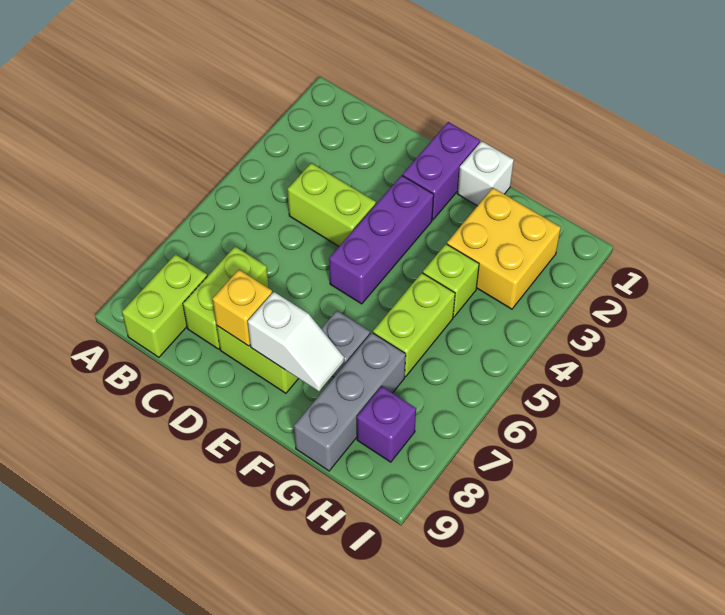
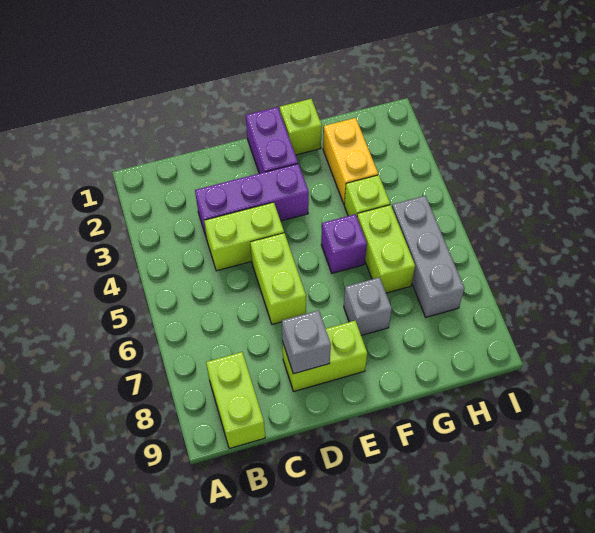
lime 1x2 brick [183,247,269,349] -> lime 1x2 brick moved to [250,233,306,324]
yellow 1x1 brick [213,270,272,346] -> grey 1x1 brick [282,310,331,374]
purple 1x3 brick [329,175,434,304] -> purple 1x3 brick turned to [195,164,309,239]
white 1x2 slope [248,292,344,391] -> none
white 1x1 brick [457,141,514,206] -> lime 1x1 brick [280,99,322,155]
yellow 2x2 brick [447,188,561,309] -> yellow 1x2 brick [323,118,378,204]
grey 1x3 brick [294,333,406,471] -> grey 1x3 brick moved to [392,196,464,317]
purple 1x1 brick [357,387,416,462] -> purple 1x1 brick moved to [321,214,367,273]

